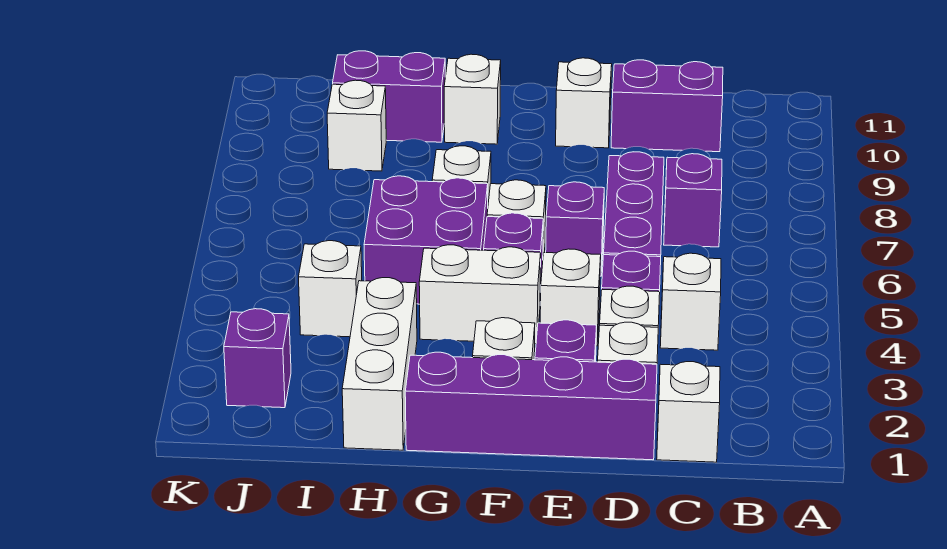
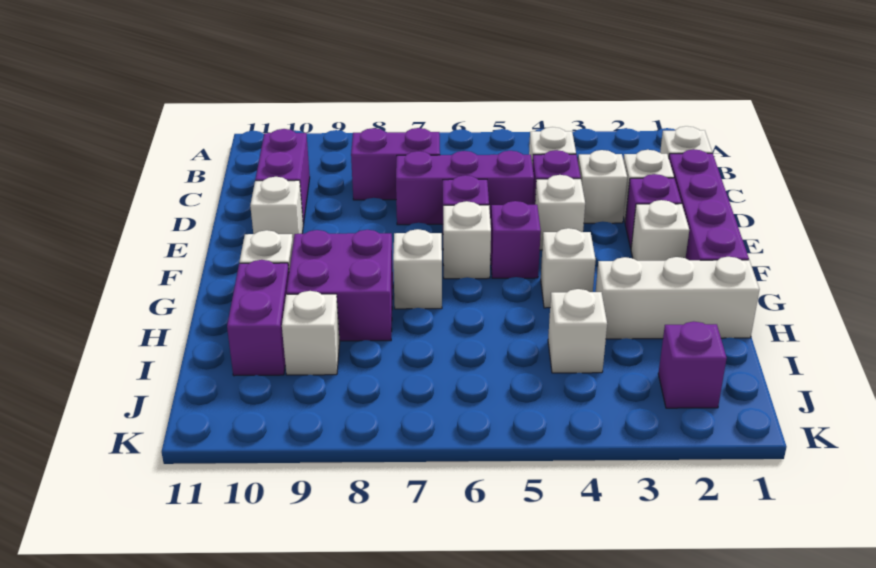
purple 1x1 brick [664,154,722,247] -> purple 1x2 brick [351,128,440,200]
white 1x2 brick [419,245,541,344] -> white 1x1 brick [541,228,596,308]
purple 2x2 brick [364,176,488,304] -> purple 2x2 brick moved to [286,230,393,341]

